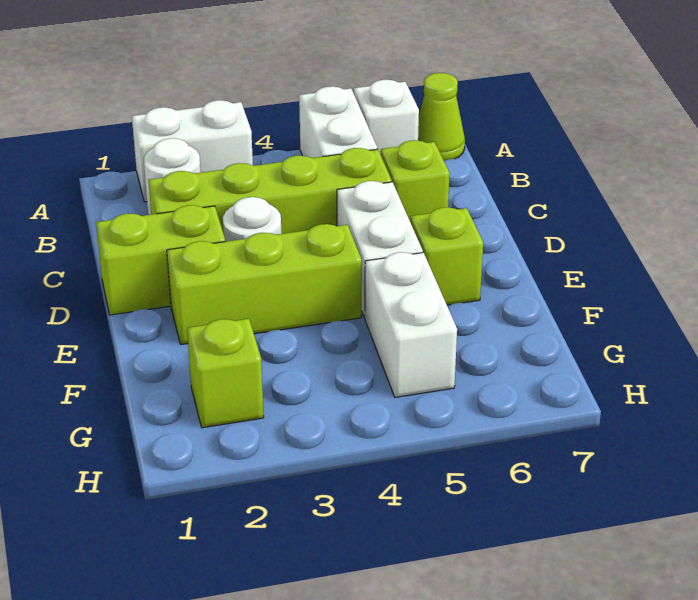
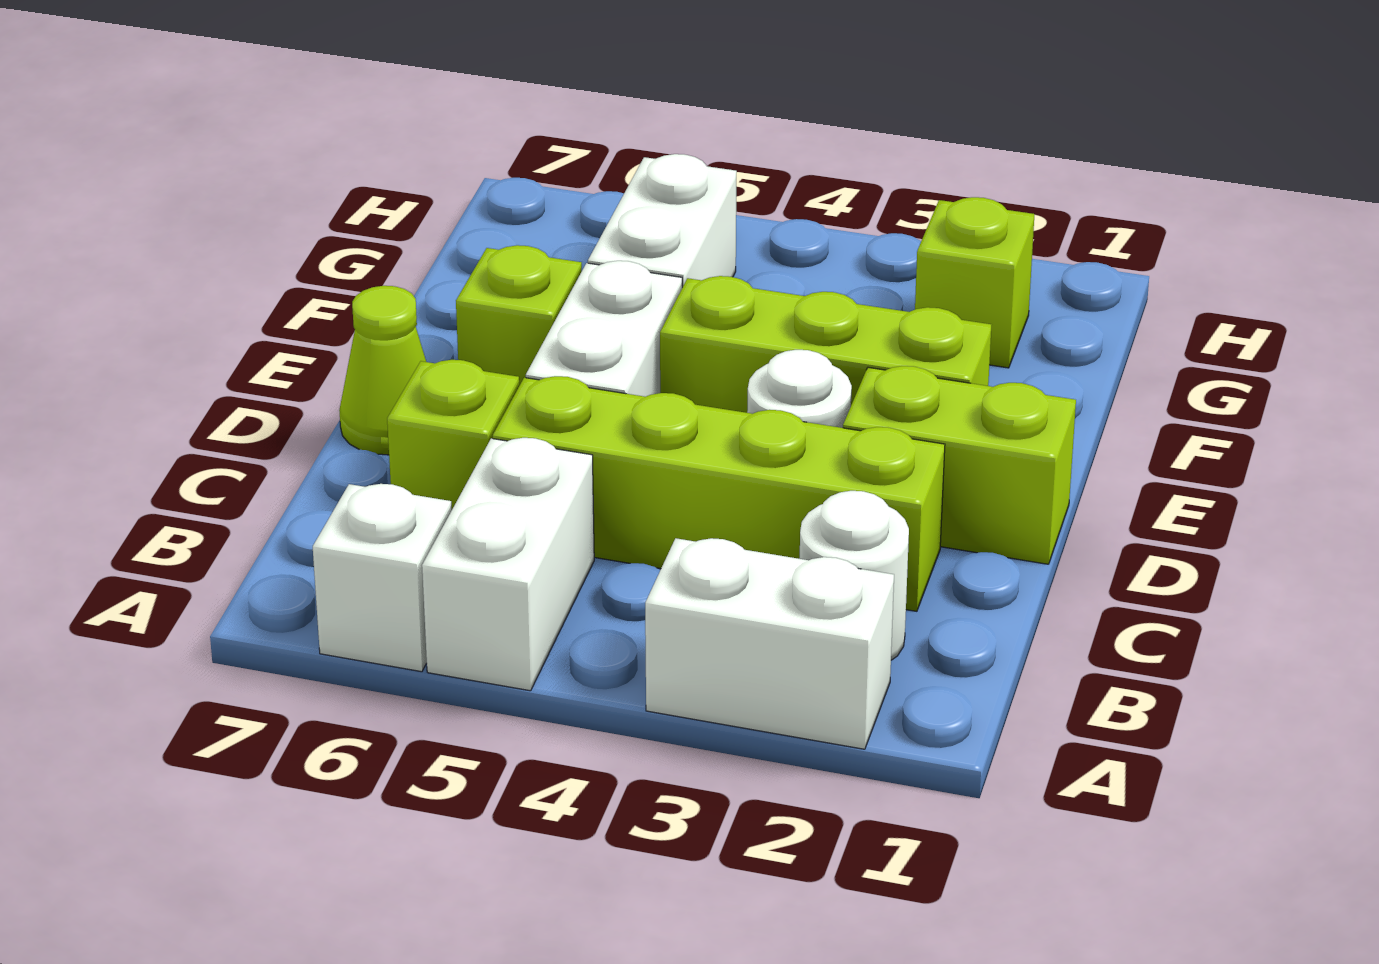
lime 1x1 cone [418,73,465,160] -> lime 1x1 cone moved to [339,286,426,455]

